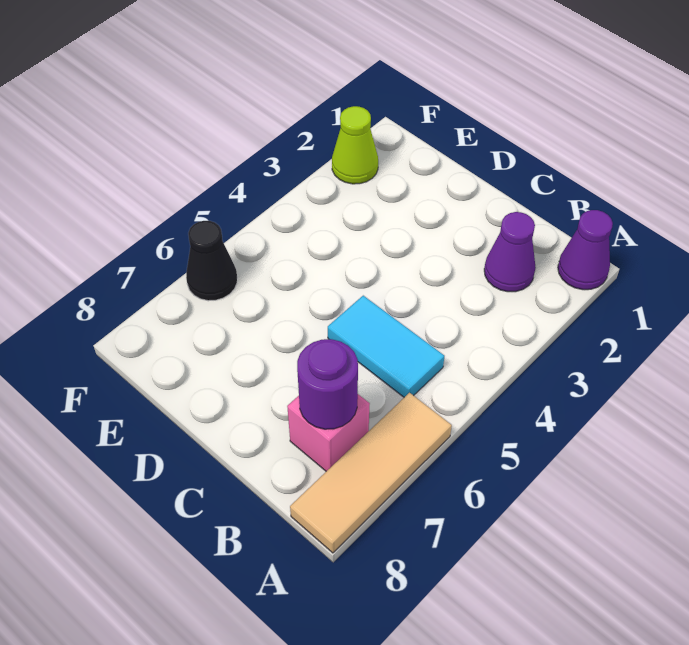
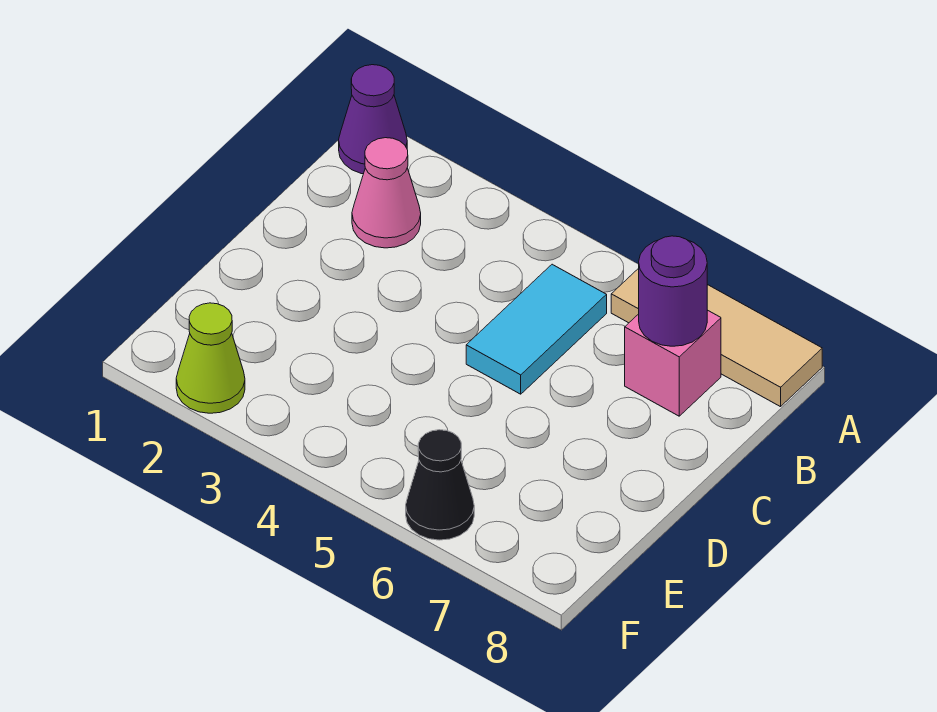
purple 1x1 cone [484,212,536,292] -> pink 1x1 cone [352,138,421,248]

